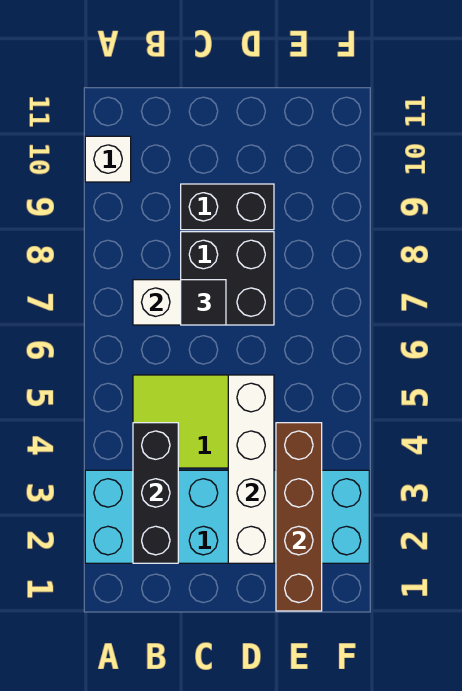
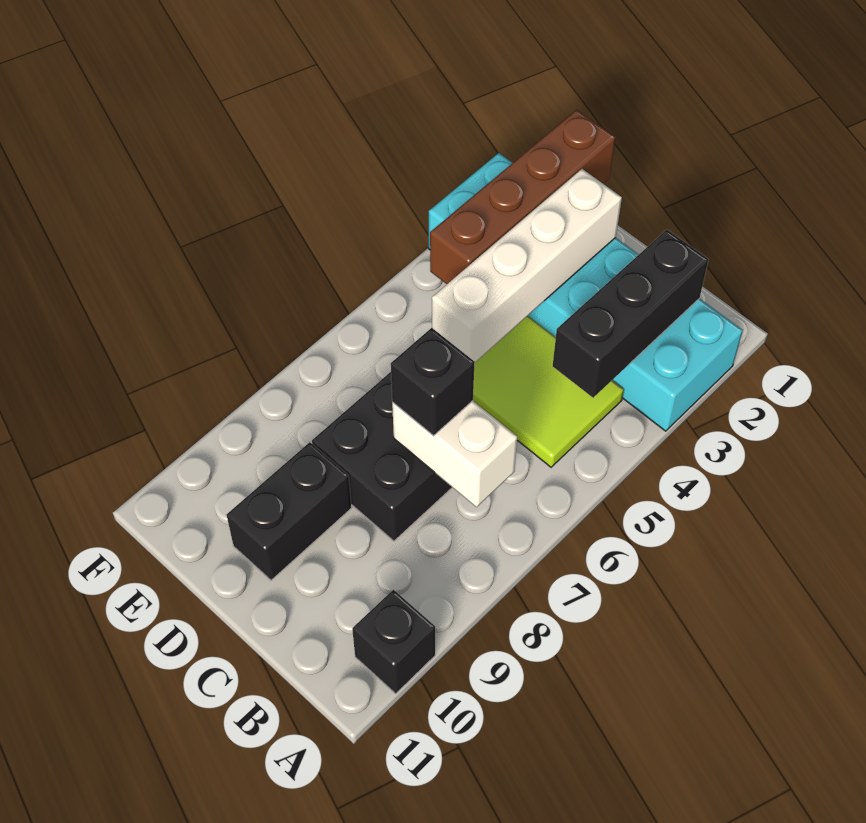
white 1x1 brick [85,136,131,182] -> black 1x1 brick [352,590,435,694]
black 1x1 tile [181,280,226,325] -> black 1x1 brick [391,328,475,436]
black 1x2 brick [181,184,274,230] -> black 1x2 brick turned to [226,442,352,580]

